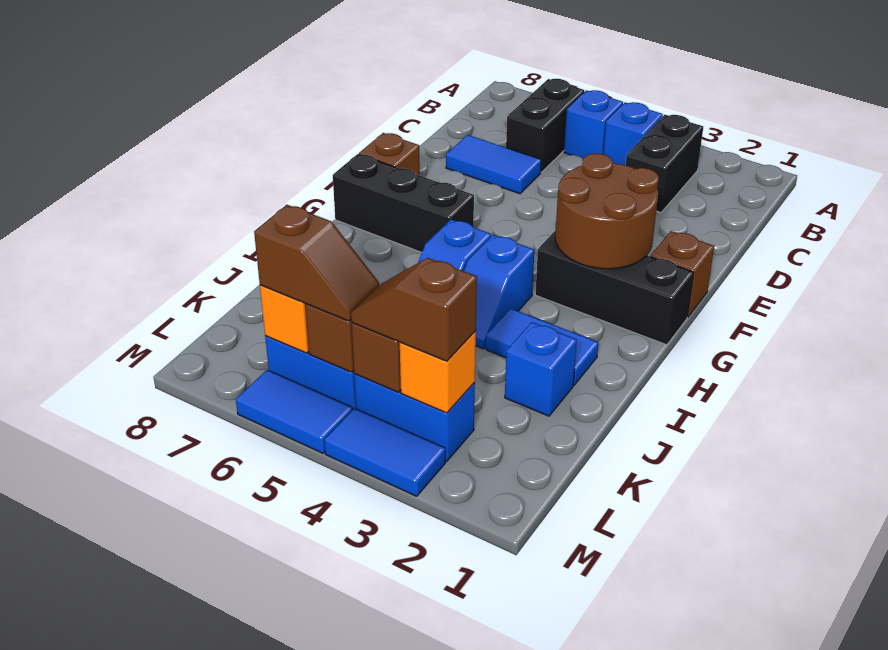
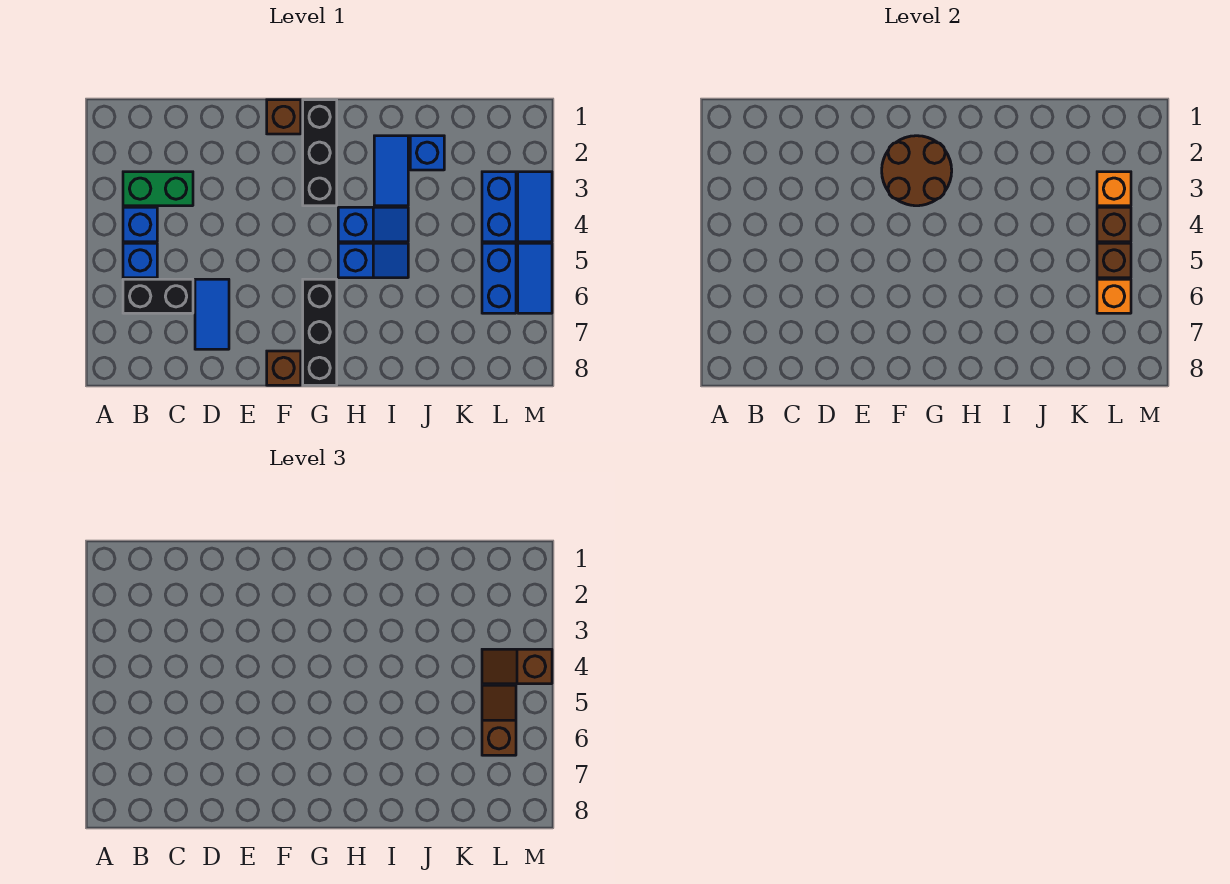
black 1x2 brick [626,115,703,213] -> green 1x2 brick [123,172,193,206]
brown 1x2 slope [351,258,477,361] -> brown 1x2 slope turned to [482,649,552,684]

